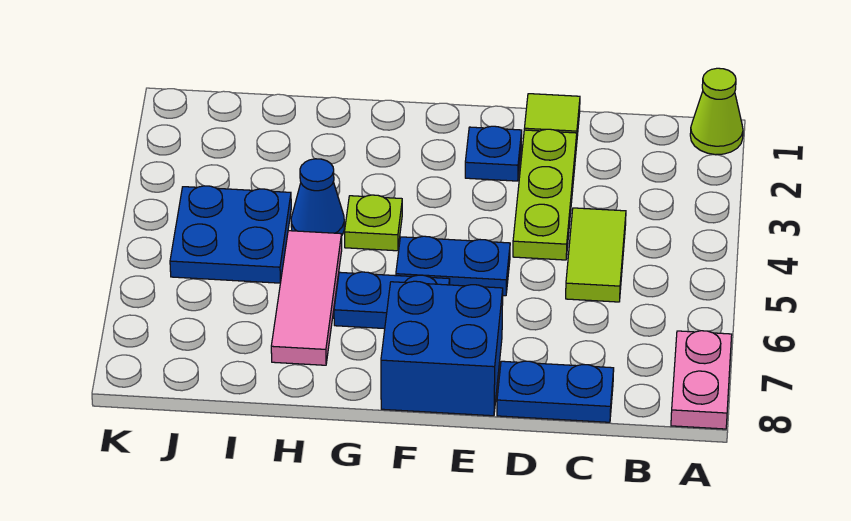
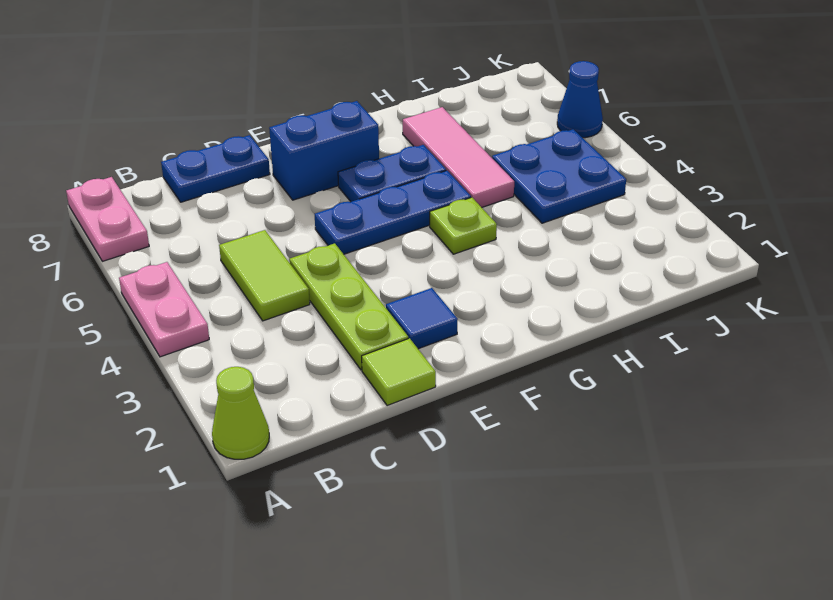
none -> pink 1x2 plate [119,262,209,357]
blue 1x1 plate [465,126,522,181] -> blue 1x1 tile [386,288,458,349]
blue 1x2 plate [396,236,510,296] -> blue 1x3 plate [315,171,471,254]
blue 2x2 brick [381,281,503,416] -> blue 1x2 brick [269,101,379,200]
blue 1x1 cone [291,159,344,235] -> blue 1x1 cone moved to [557,61,603,138]

